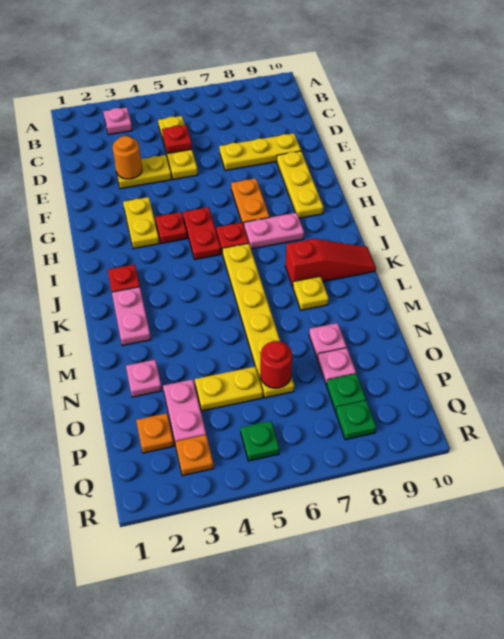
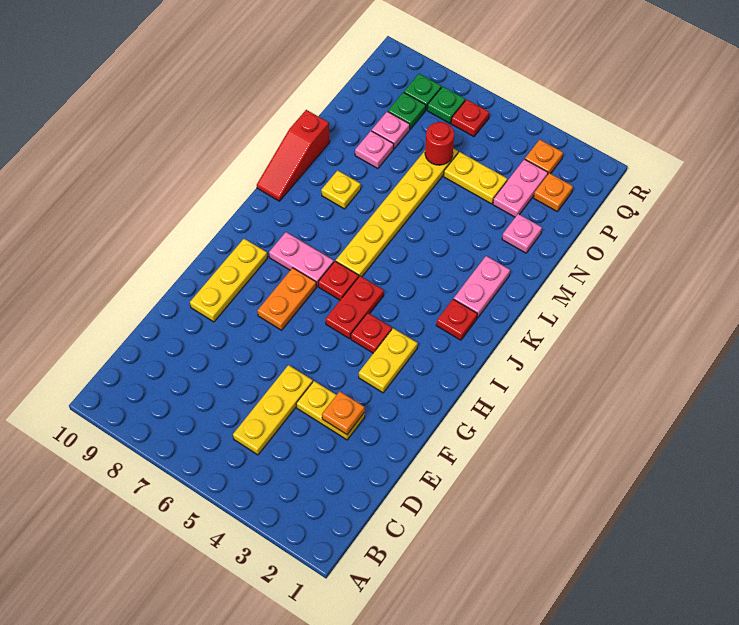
pink 1x1 plate [103,107,132,135] -> none
red 1x1 plate [162,125,192,154] -> red 1x1 plate moved to [451,100,489,137]
orange 1x1 round brick [113,136,142,179] -> orange 1x1 plate [322,391,365,435]
yellow 1x3 plate [219,133,301,171] -> none
red 1x3 slope [285,239,376,287] -> red 1x3 slope turned to [257,110,330,201]
green 1x1 plate [241,421,280,461] -> green 1x1 plate moved to [427,86,465,123]

